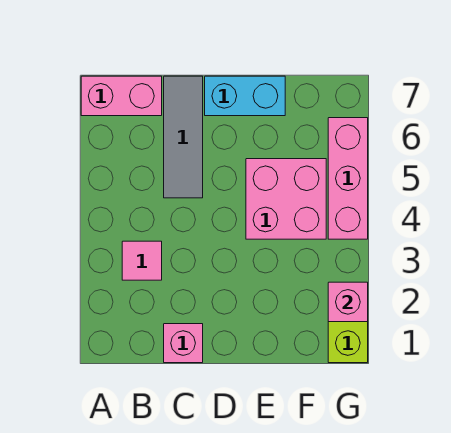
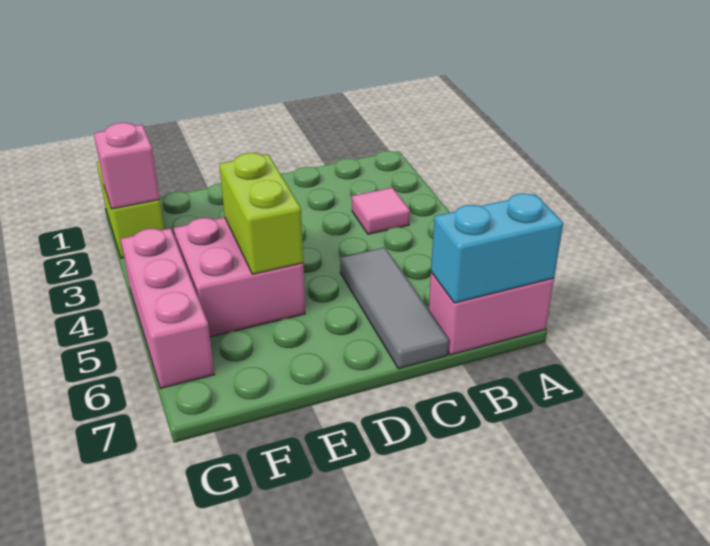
pink 1x1 brick [164,324,203,363] -> none
cyan 1x2 brick [205,76,285,116] -> cyan 1x2 brick moved to [431,194,563,303]
none -> lime 1x2 brick [219,153,303,274]

